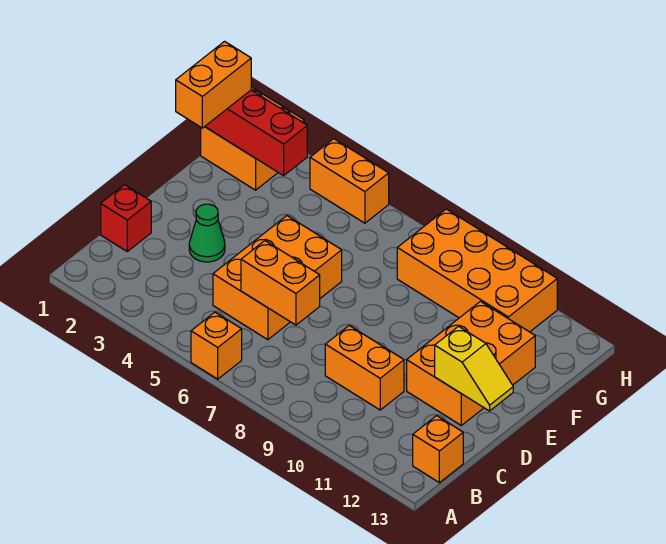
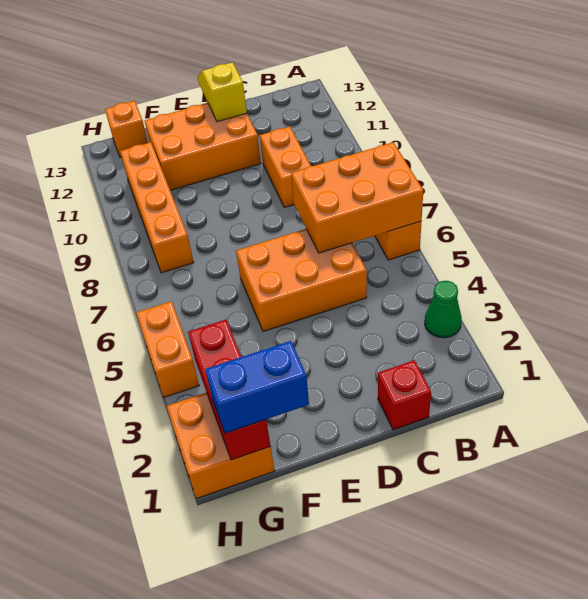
orange 1x1 brick [413,416,463,483] -> orange 1x1 brick moved to [105,101,148,157]
orange 1x2 brick [241,241,320,325] -> orange 2x3 brick [291,142,423,253]
green 1x1 cone [189,204,225,262] -> green 1x1 cone moved to [425,281,462,338]
orange 1x2 brick [176,41,251,128] -> blue 1x2 brick [205,341,309,433]
orange 2x4 brick [397,209,557,332] -> orange 1x4 brick [120,142,194,273]

